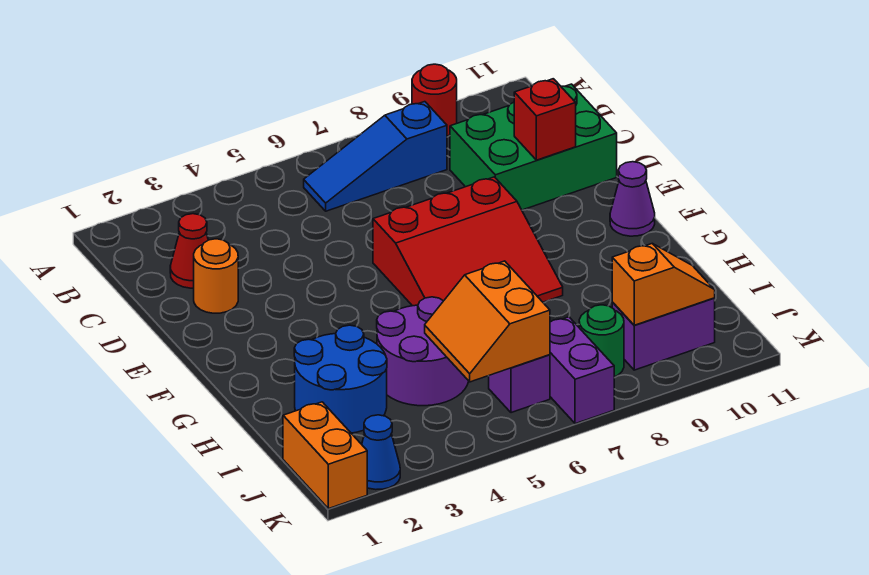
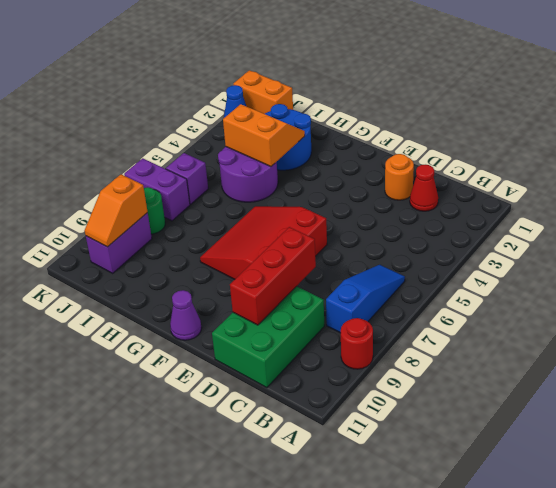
red 1x1 brick [514,79,576,160] -> red 1x3 brick [230,227,316,325]
orange 2x2 slope [425,261,550,382] -> orange 2x2 slope moved to [223,104,305,167]

